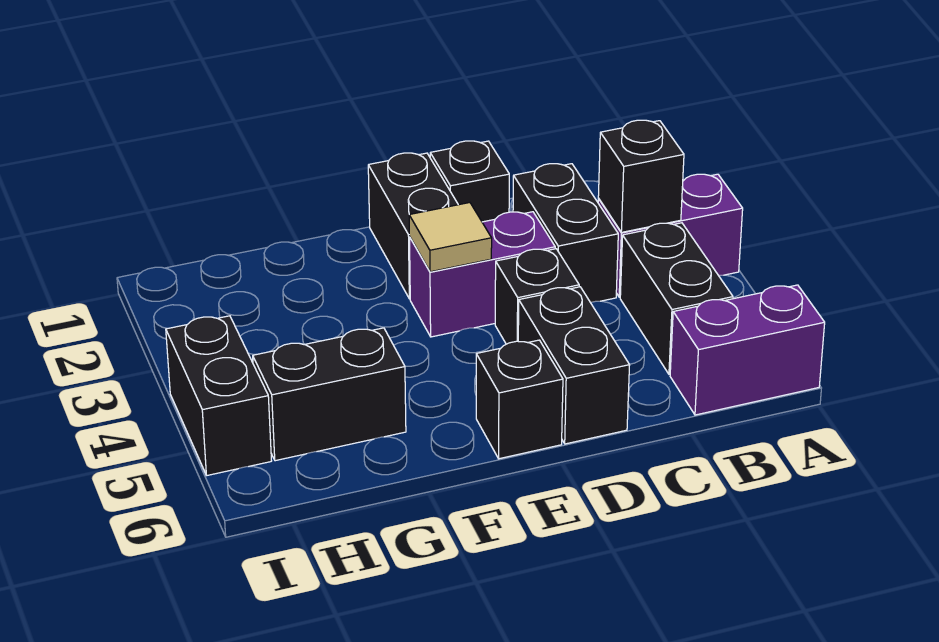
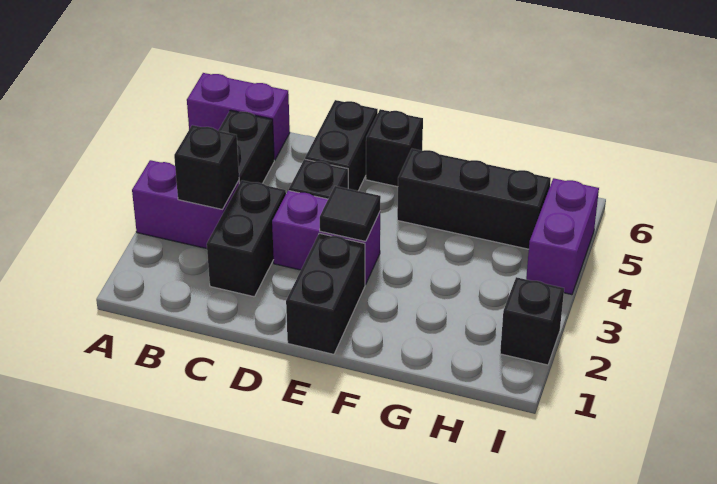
black 1x1 brick [430,141,509,222] -> black 1x1 brick moved to [500,277,564,365]
tan 1x1 tile [409,203,492,272] -> black 1x1 tile [320,186,381,241]
black 1x2 brick [253,328,406,461] -> black 1x3 brick [397,149,551,249]
black 1x2 brick [166,316,271,475] -> purple 1x2 brick [526,178,599,295]

